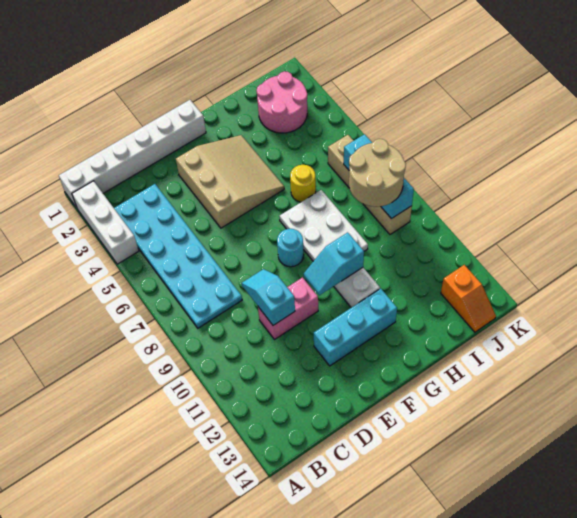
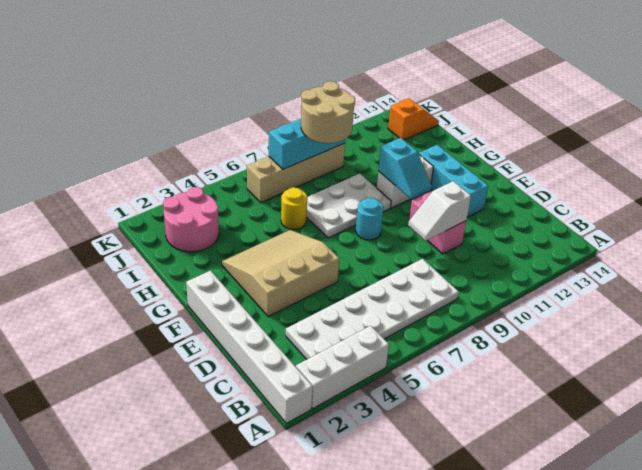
cyan 2x6 plate [114,184,242,328] -> white 2x6 plate [286,259,459,359]
cyan 1x2 slope [242,269,295,325] -> white 1x2 slope [408,181,471,241]

